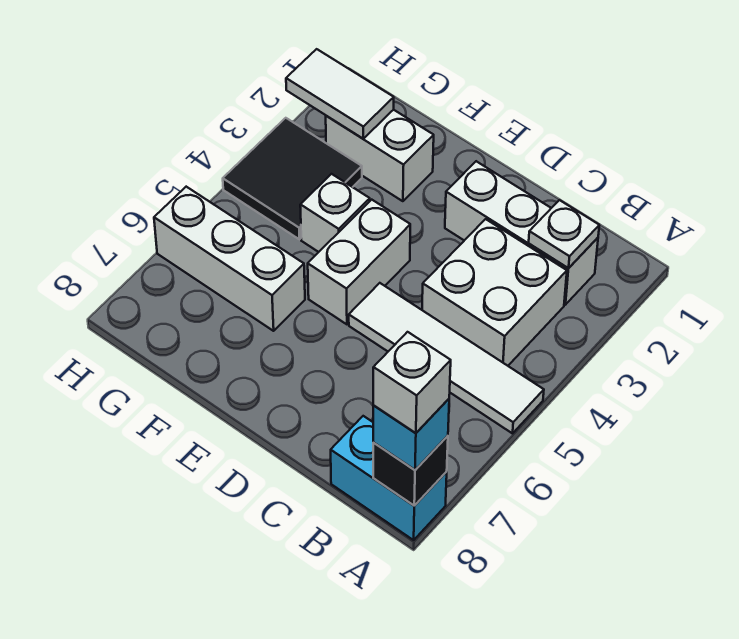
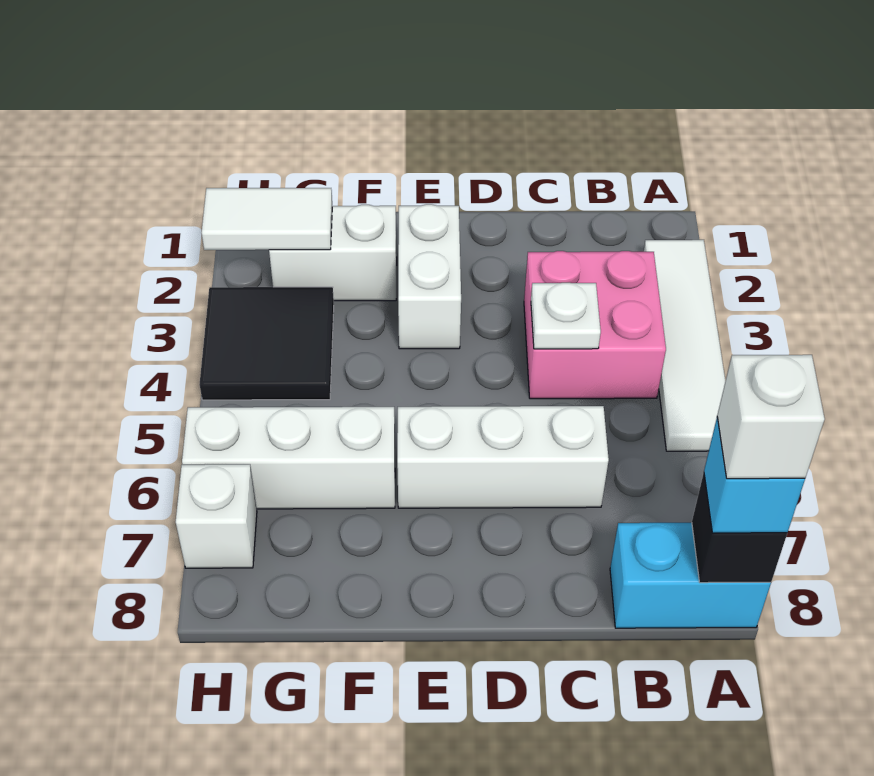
white 1x4 tile [349,283,544,433] -> white 1x4 tile turned to [644,240,725,451]
white 1x3 brick [445,161,598,305] -> white 1x3 brick moved to [397,406,609,508]
white 1x1 plate [529,200,599,268] -> white 1x1 plate moved to [531,283,601,349]
white 2x2 brick [422,219,567,366] -> pink 2x2 brick [524,251,666,399]
white 1x2 brick [308,200,410,324] -> white 1x2 brick moved to [398,204,461,349]
white 1x1 brick [300,174,370,252] -> white 1x1 brick moved to [176,464,257,568]

